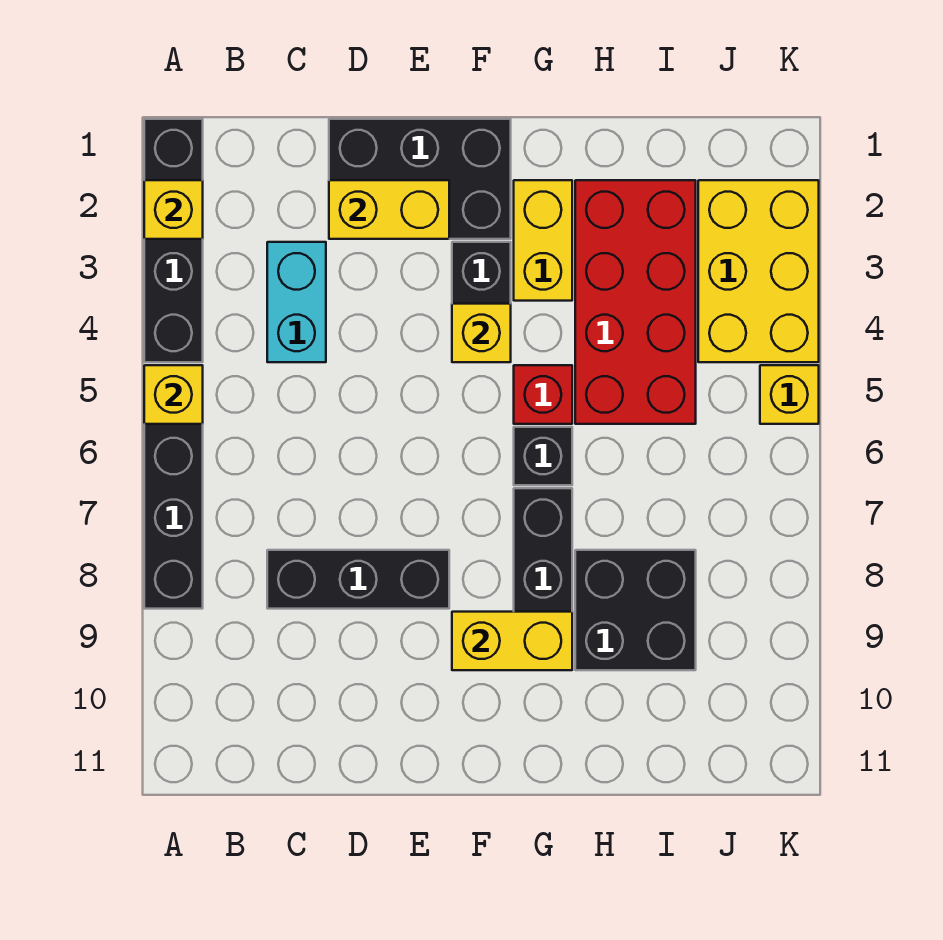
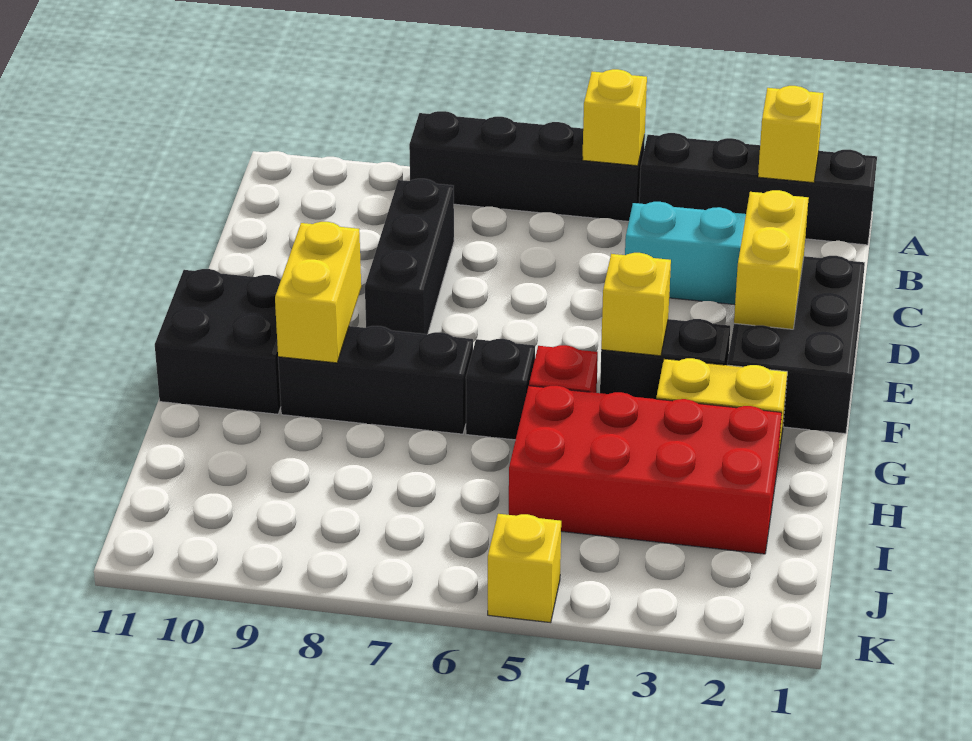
black 2x2 brick [575,550,696,670] -> black 2x2 brick moved to [155,269,281,414]
yellow 2x3 brick [698,180,819,362] -> none

